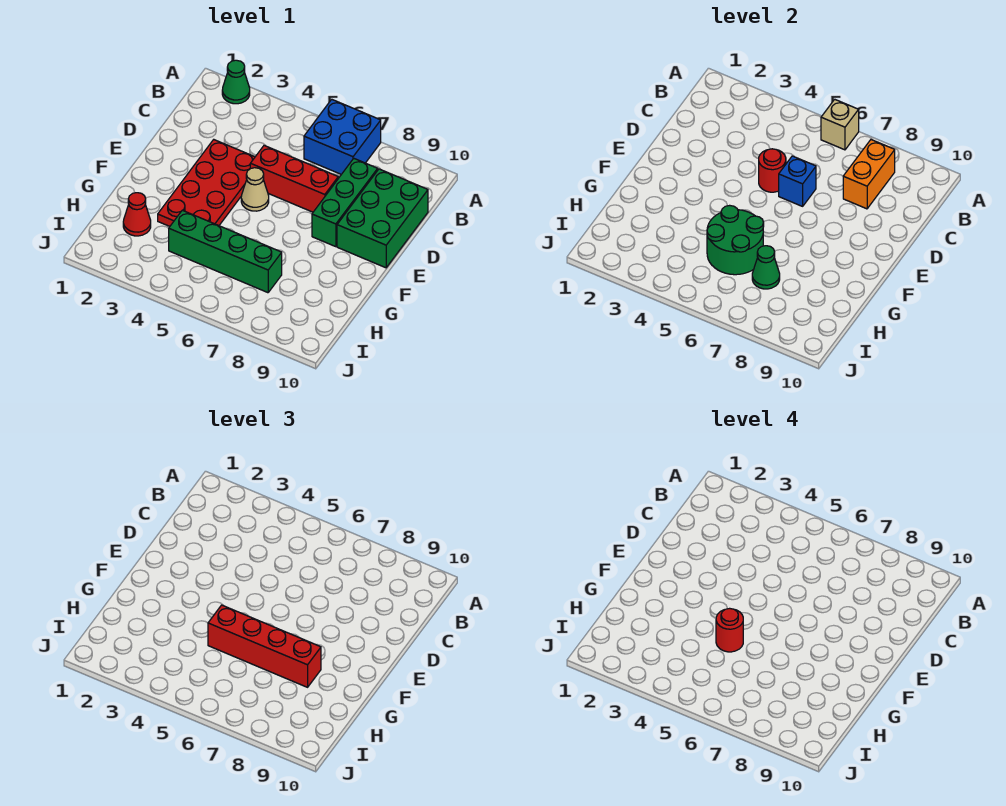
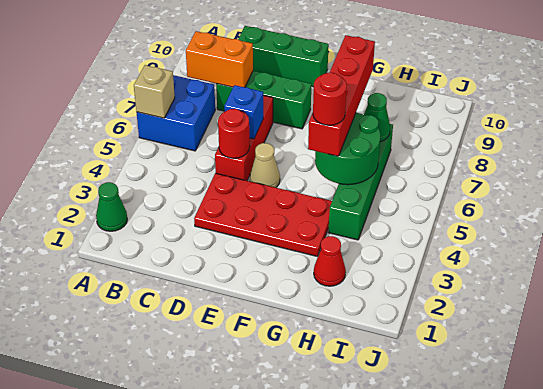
green 2x3 brick [337,169,428,268] -> green 1x3 brick [238,26,329,87]

